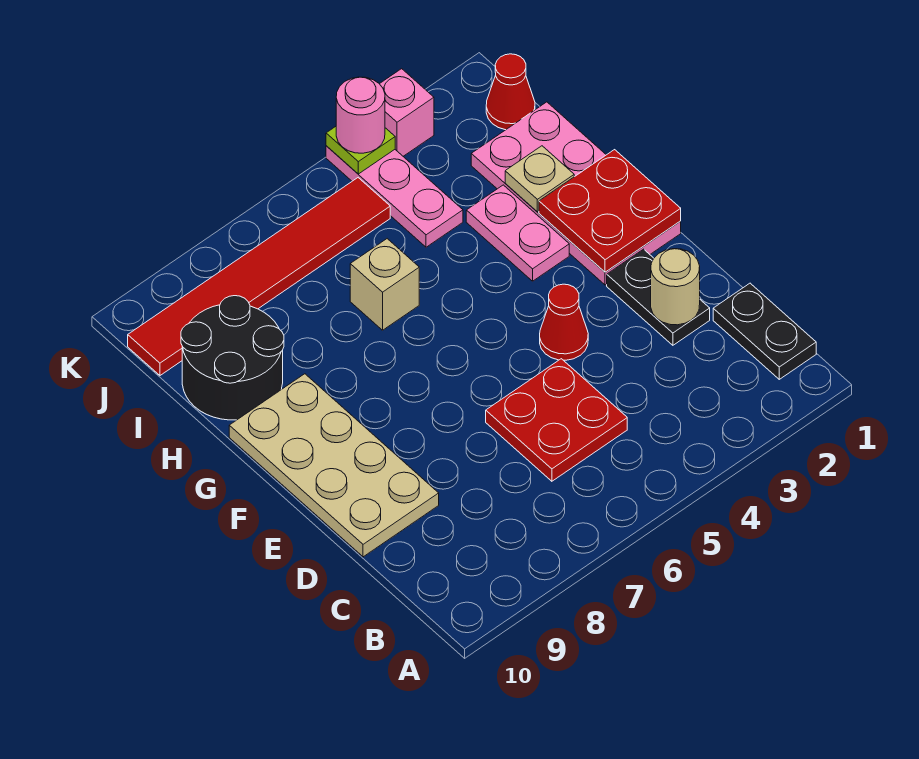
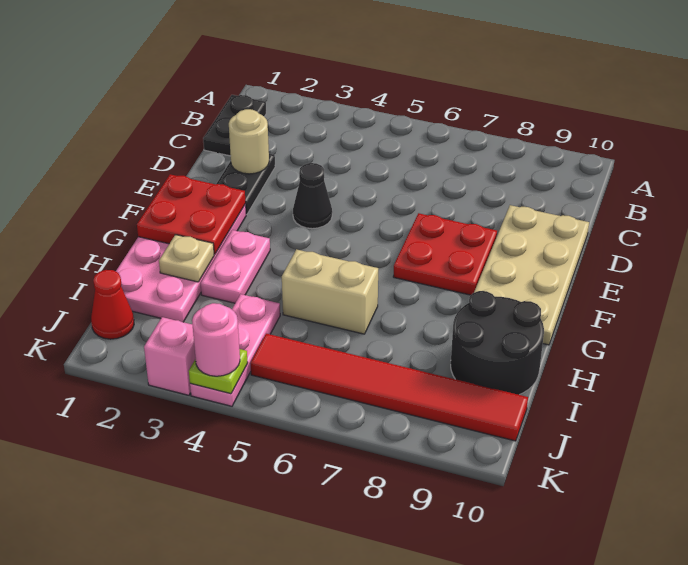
red 2x2 plate [486,359,627,481] -> red 2x2 plate moved to [393,213,497,295]
red 1x1 cone [540,284,588,360] -> black 1x1 cone [293,163,332,229]
tan 1x1 brick [350,239,419,330] -> tan 1x2 brick [282,249,378,334]

